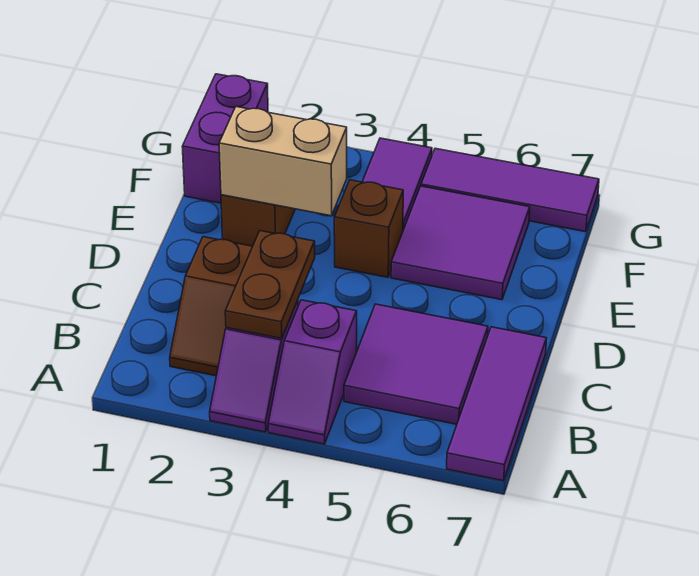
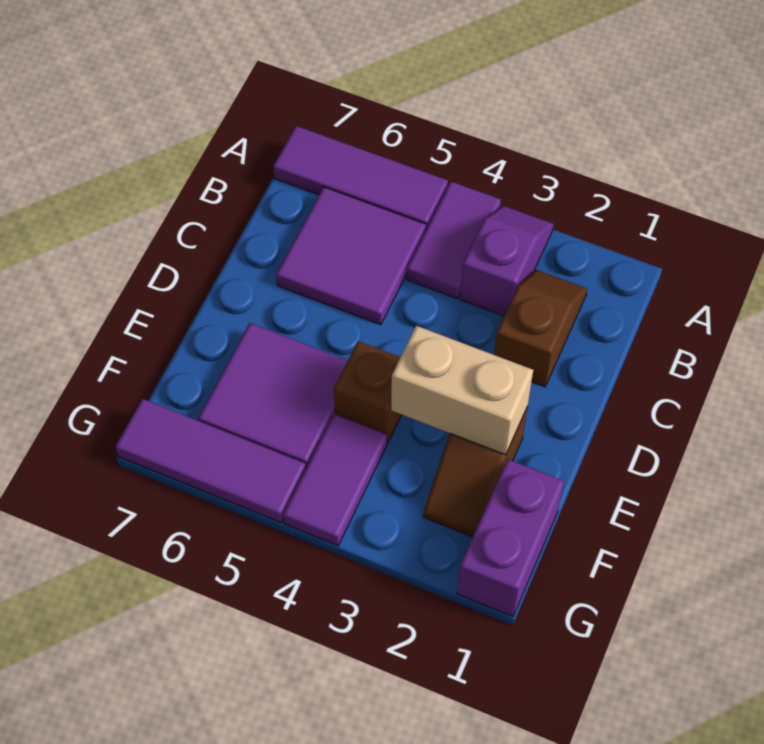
purple 1x2 slope [268,300,357,444] -> purple 1x2 tile [407,182,501,299]
purple 1x3 tile [447,327,547,481] -> purple 1x3 tile turned to [273,126,448,229]
brown 1x2 plate [225,231,315,339] -> none

